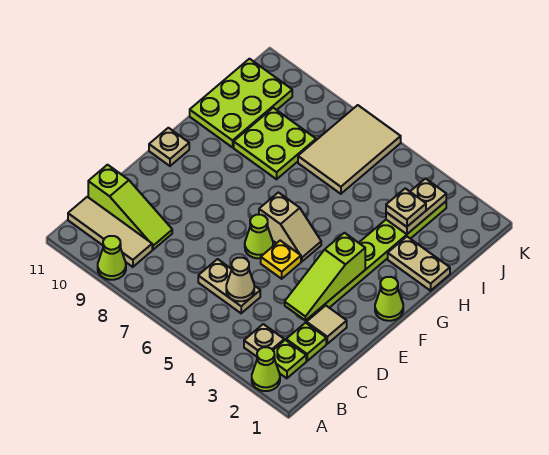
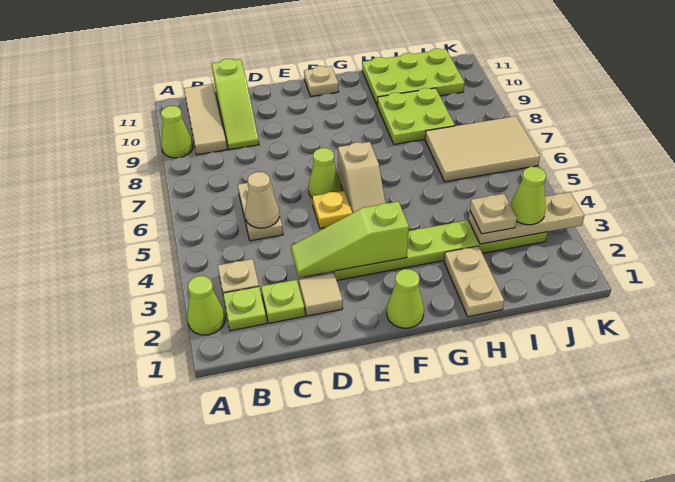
tan 1x2 plate [386,179,446,234] -> tan 1x3 plate [468,192,584,244]
none -> lime 1x1 cone [511,167,546,225]

